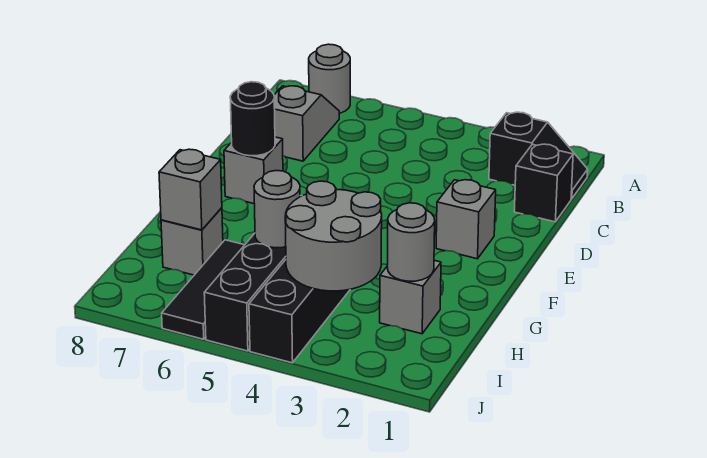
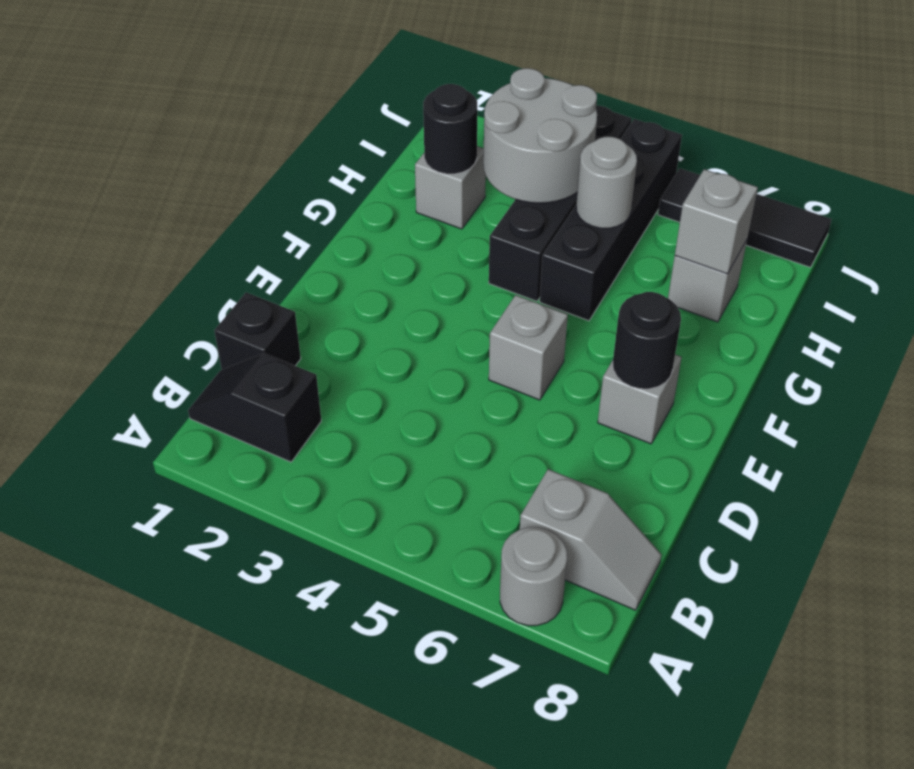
grey 1x2 slope [274,86,339,161] -> grey 1x2 slope turned to [520,469,662,610]
grey 1x1 brick [436,180,496,259] -> grey 1x1 brick moved to [489,295,568,400]
grey 1x1 round brick [387,203,435,281] -> black 1x1 round brick [423,84,477,174]
black 1x3 tile [162,240,244,339] -> black 1x3 tile turned to [658,168,831,267]

